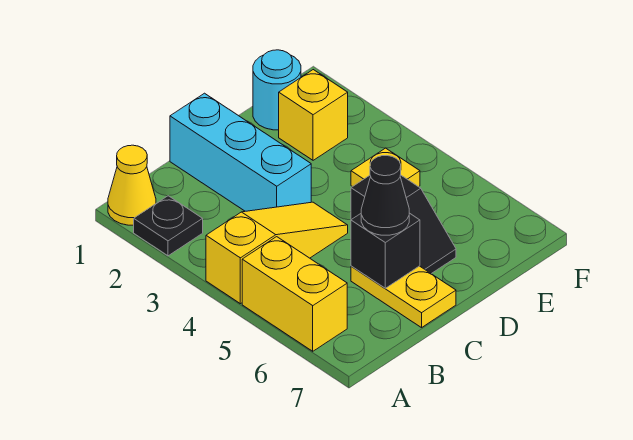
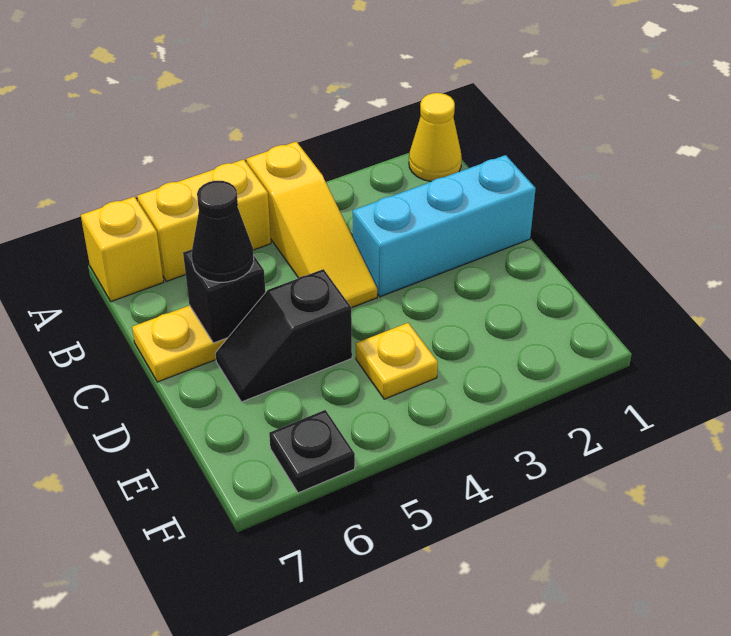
black 1x1 plate [134,196,203,256] -> black 1x1 plate moved to [269,410,355,493]
cyan 1x1 round brick [253,50,301,130] -> none
yellow 1x1 brick [279,70,348,160] -> yellow 1x1 brick moved to [81,197,164,301]

